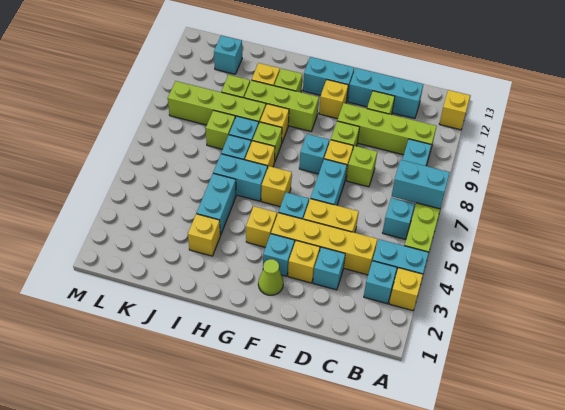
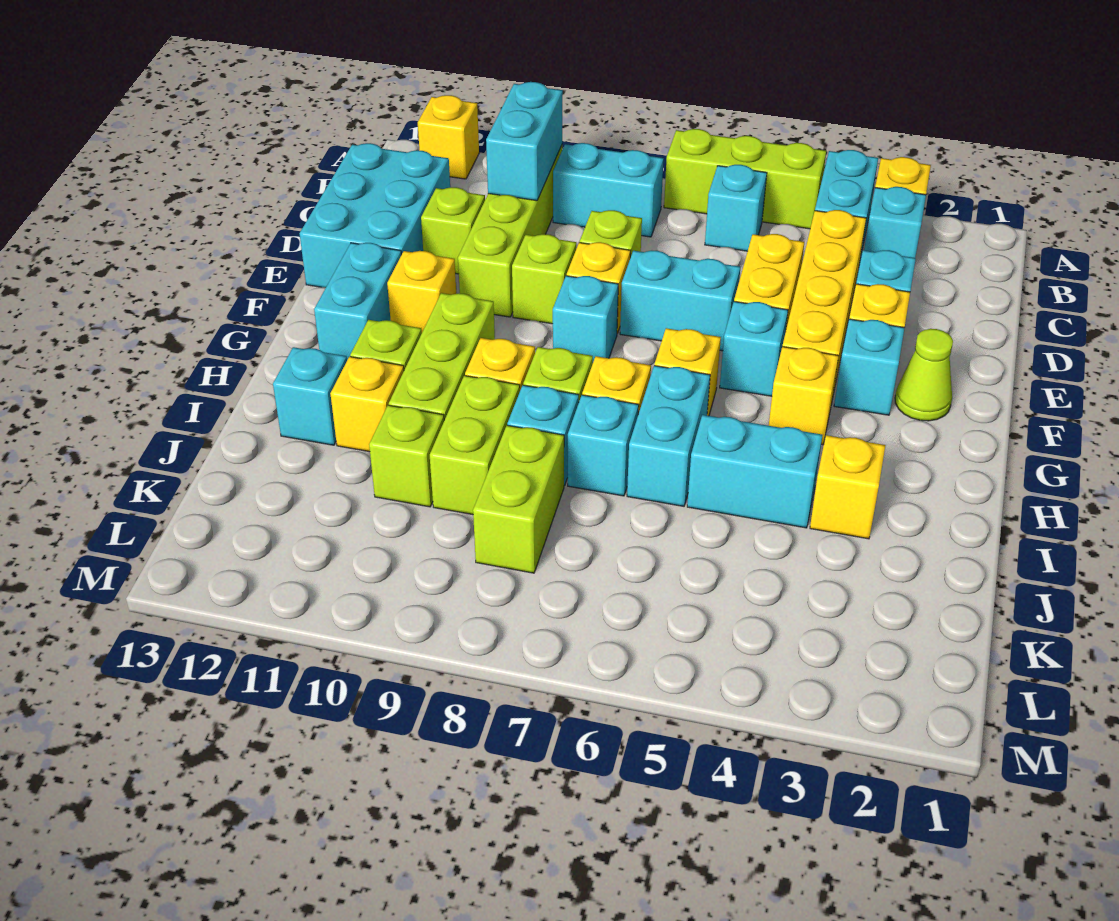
cyan 1x2 brick [392,160,450,209] -> cyan 1x2 brick moved to [486,82,563,201]
cyan 1x3 brick [348,68,423,118] -> cyan 2x3 brick [300,143,450,288]
lime 1x4 brick [168,81,266,125] -> lime 1x2 brick [430,376,520,515]
lime 1x1 brick [205,110,235,149] -> lime 1x2 brick [473,425,564,573]
cyan 1x1 brick [214,35,242,74] -> cyan 1x1 brick moved to [273,347,347,445]

